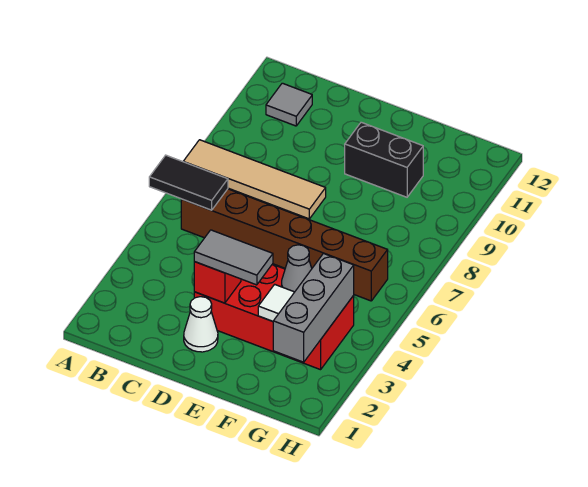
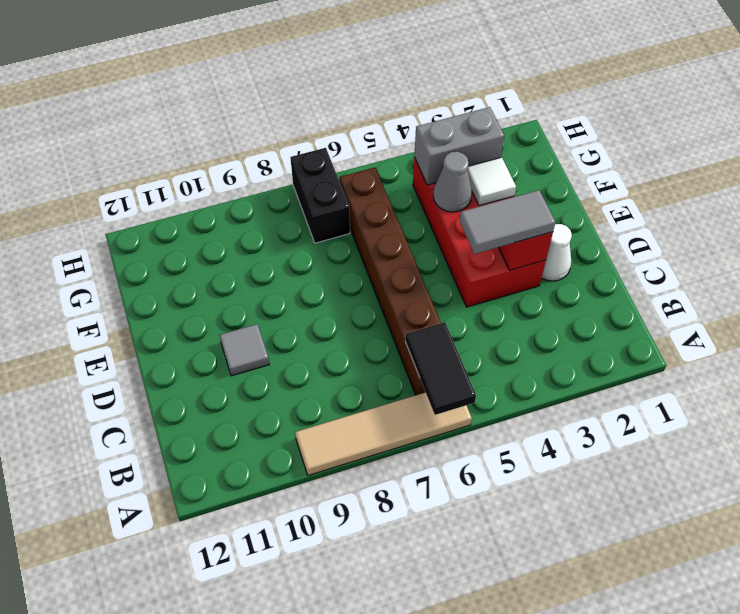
tan 1x4 tile [183,140,326,219] -> tan 1x4 tile turned to [295,392,472,475]
grey 1x1 tile [266,83,312,126] -> grey 1x1 tile moved to [219,324,269,376]
grey 1x2 tile [194,230,273,285] -> grey 1x2 tile turned to [460,190,555,254]
black 1x2 brick [345,122,423,197] -> black 1x2 brick moved to [290,148,350,243]
grey 1x3 brick [273,254,354,362] -> grey 1x2 brick [414,107,504,185]

